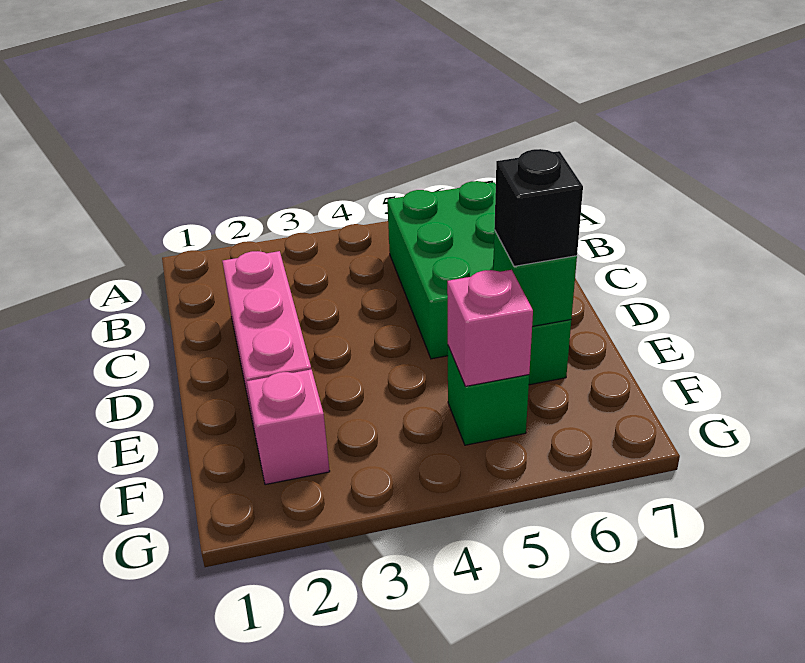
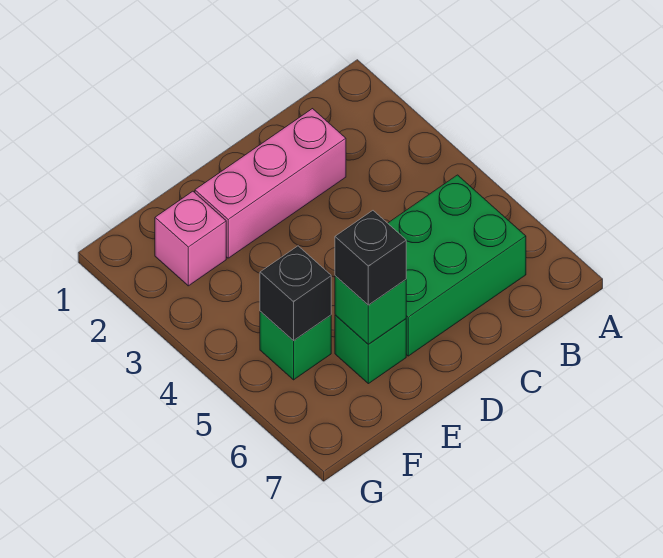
pink 1x1 brick [447,270,533,386] -> black 1x1 brick [260,246,331,341]

